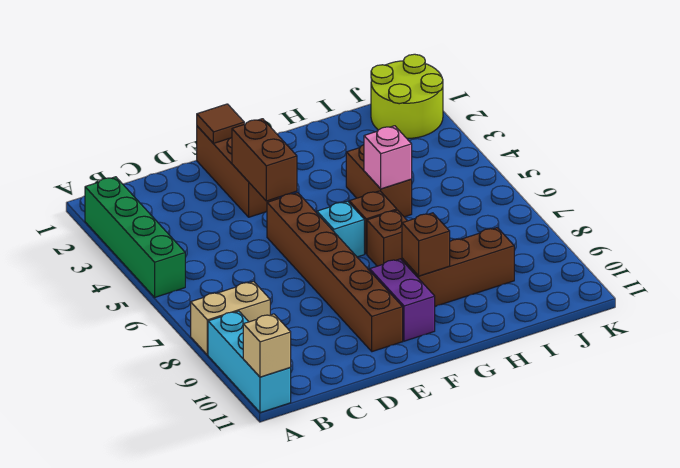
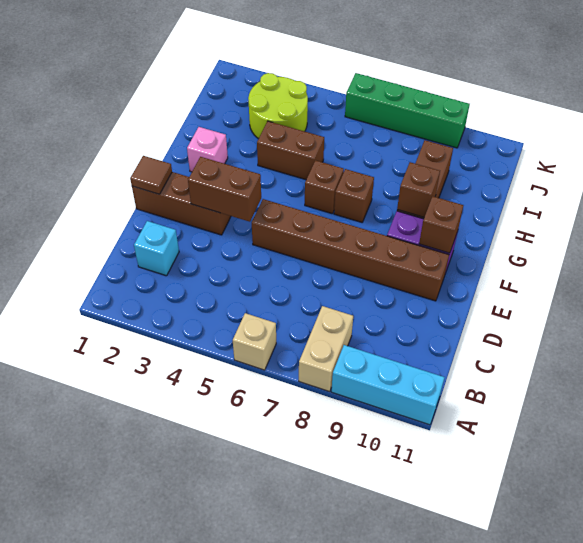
green 1x4 brick [85,177,185,297] -> green 1x4 brick moved to [345,73,470,148]
tan 1x1 brick [243,314,291,377] -> tan 1x1 brick moved to [233,313,276,370]
cyan 1x1 brick [317,201,364,257] -> cyan 1x1 brick moved to [134,221,179,276]
none -> brown 1x1 brick [419,196,463,253]
pink 1x1 brick [364,126,412,189] -> pink 1x1 brick moved to [187,127,228,172]
lime 2x2 round brick [371,54,443,138] -> lime 2x2 round brick moved to [248,73,308,139]

